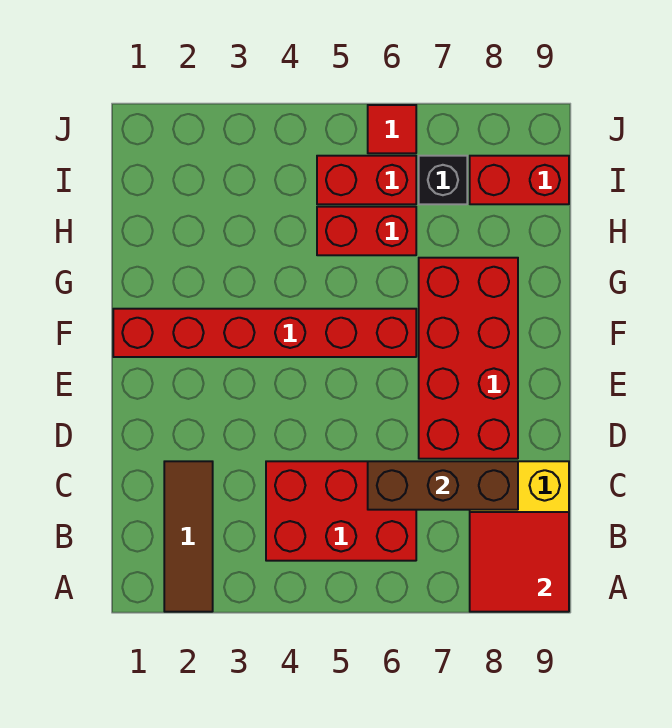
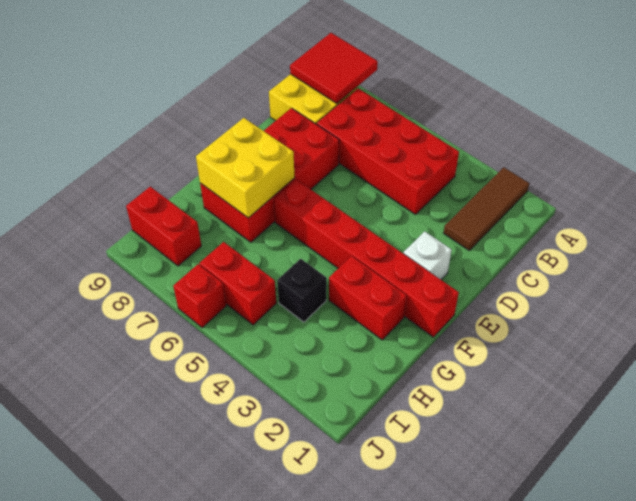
red 2x3 brick [266,461,416,561] -> red 2x4 brick [317,88,459,214]
brown 1x3 brick [368,461,518,510] -> none
none -> white 1x1 brick [403,231,452,279]
none -> yellow 2x2 brick [196,118,295,218]
red 1x2 brick [317,207,416,255] -> red 1x2 brick moved to [329,256,407,340]
black 1x1 brick [419,156,467,204] -> black 1x1 brick moved to [277,259,327,322]
red 1x1 tile [368,105,416,153] -> red 1x1 brick [173,264,226,328]

